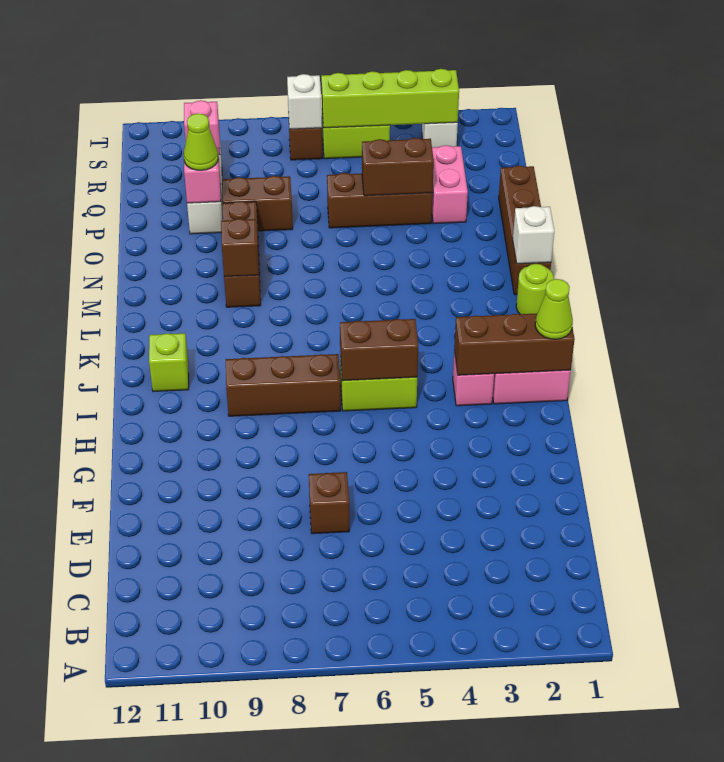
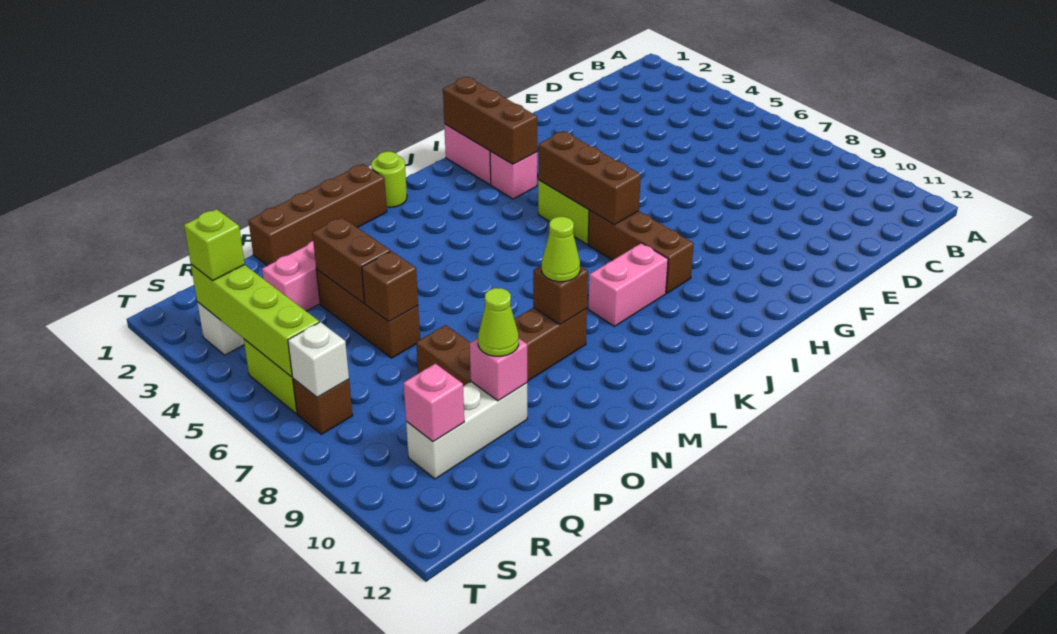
brown 1x1 brick [309,472,349,534] -> brown 1x1 brick moved to [362,251,418,322]
lime 1x1 cone [535,279,573,339] -> lime 1x1 cone moved to [542,217,580,282]
brown 1x2 brick [340,319,418,381] -> brown 1x3 brick [538,131,641,225]
none -> pink 1x2 brick [588,243,668,326]
lime 1x1 brick [149,333,189,392] -> lime 1x1 brick moved to [184,209,245,281]
white 1x1 brick [513,206,554,264] -> none

